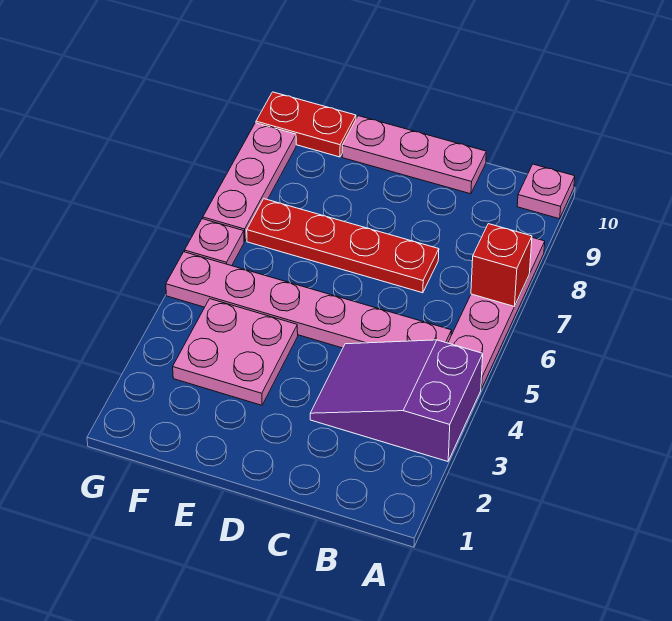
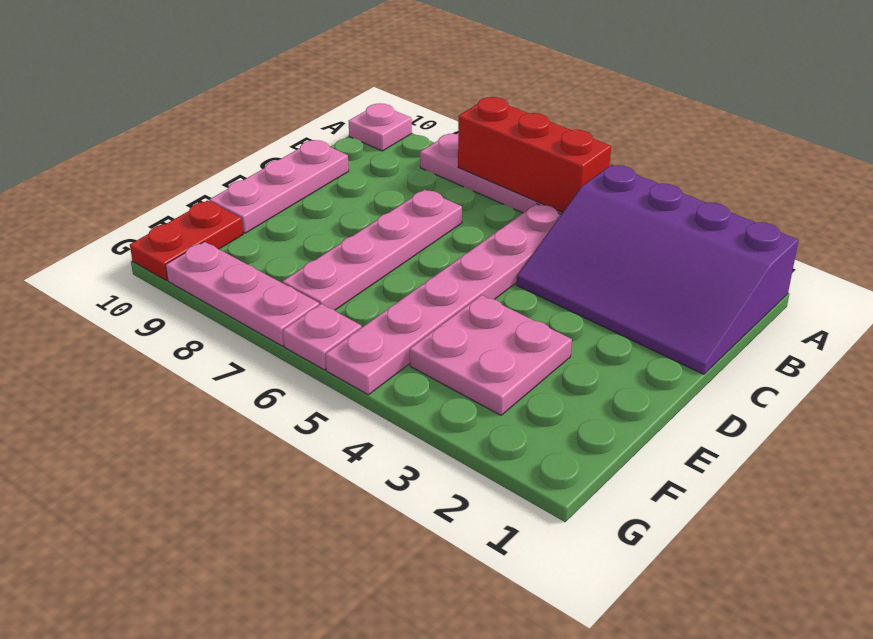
purple 2x3 slope [310,340,483,461] -> purple 3x4 slope [516,165,799,374]
red 1x1 brick [471,224,532,306] -> red 1x3 brick [458,97,611,213]
red 1x4 plate [247,199,439,293] -> pink 1x4 plate [283,190,462,310]

